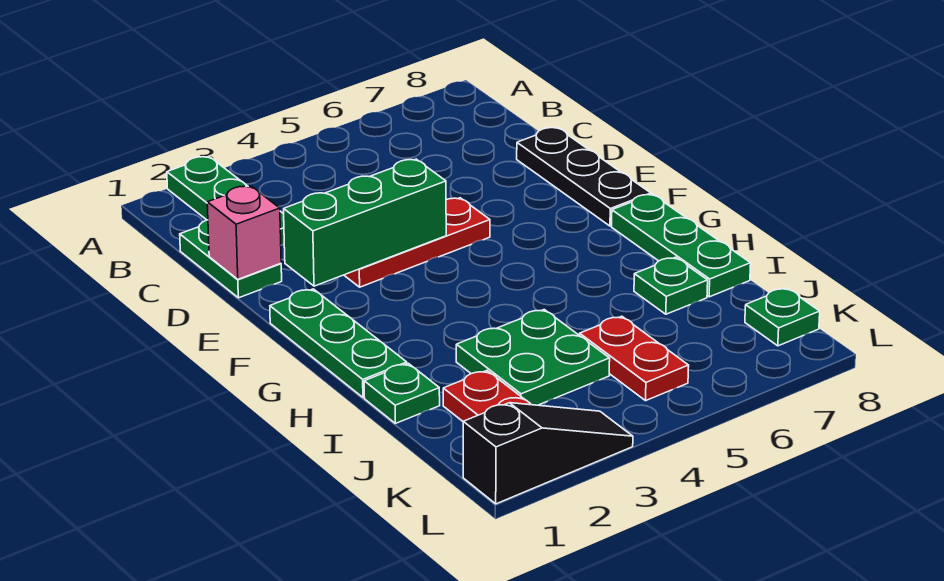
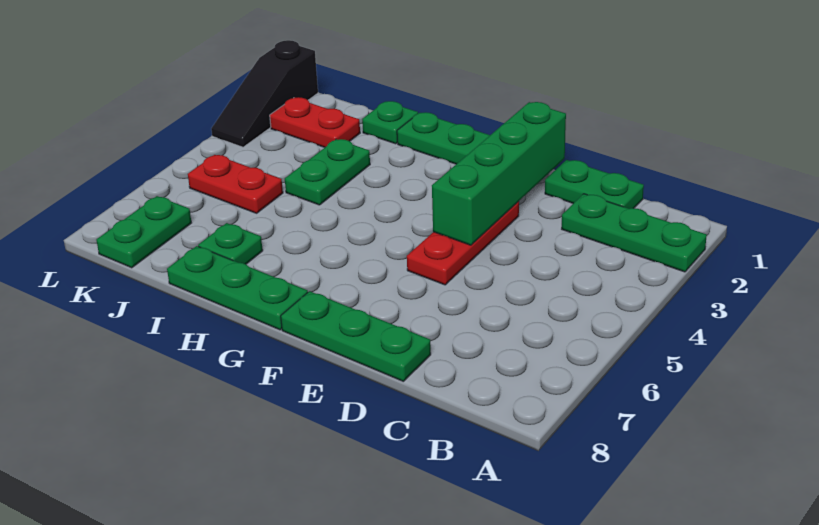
pink 1x1 brick [207,186,281,279] -> none
black 1x3 plate [517,127,651,226] -> green 1x3 plate [281,291,431,381]
green 1x3 brick [284,159,446,286] -> green 1x4 brick [432,102,566,245]
green 2x2 plate [456,310,610,405] -> green 1x2 plate [285,139,370,205]
green 1x1 plate [745,288,820,346] -> green 1x2 plate [96,196,191,268]

